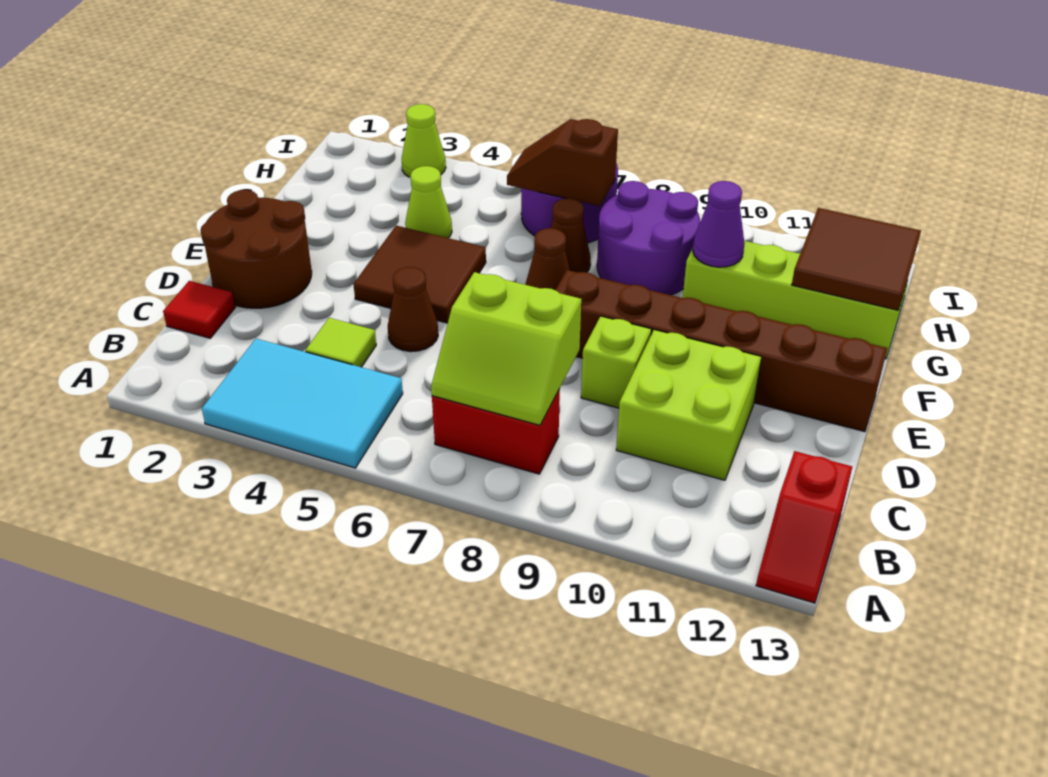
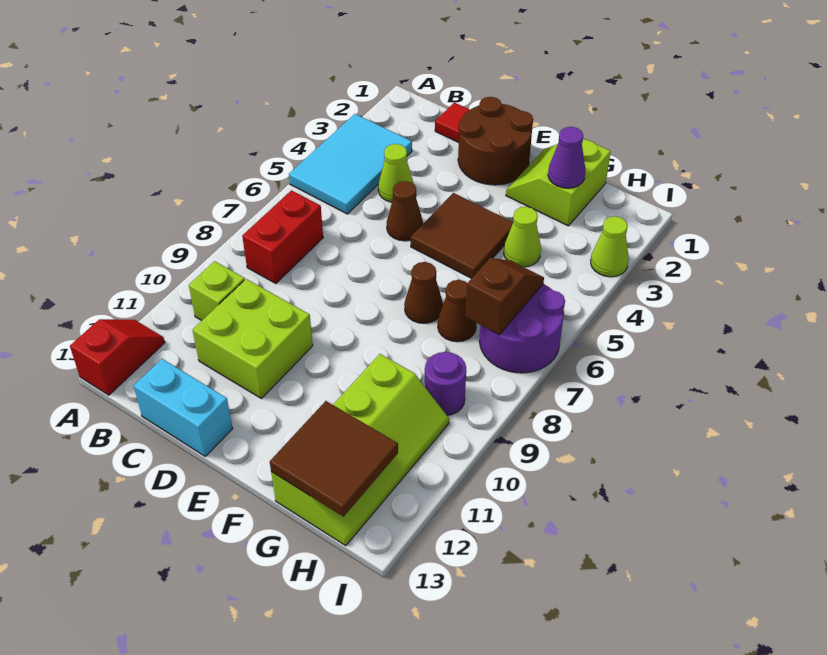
red 1x2 slope [756,451,852,603] -> red 1x2 slope turned to [70,319,165,395]
lime 2x2 slope [431,272,581,425] -> lime 2x2 slope moved to [506,139,611,226]
lime 1x1 tile [305,318,376,367] -> lime 1x1 cone [378,144,414,202]
none -> cyan 1x2 brick [134,359,233,456]
lime 1x1 brick [581,316,651,408] -> lime 1x1 brick moved to [189,261,245,320]
brown 1x6 brick [556,270,887,432] -> none
purple 2x2 round brick [597,181,700,295] -> purple 1x1 round brick [425,352,466,415]
purple 1x1 cone [693,181,745,267] -> purple 1x1 cone moved to [548,127,585,188]

